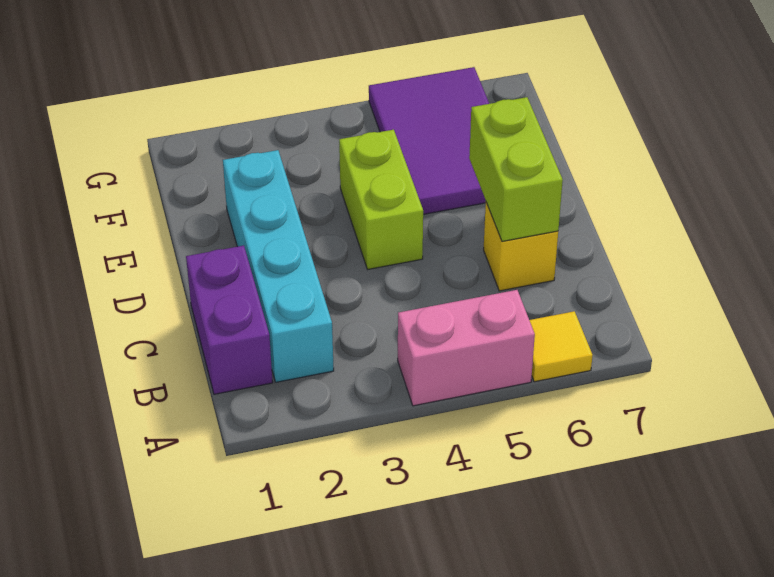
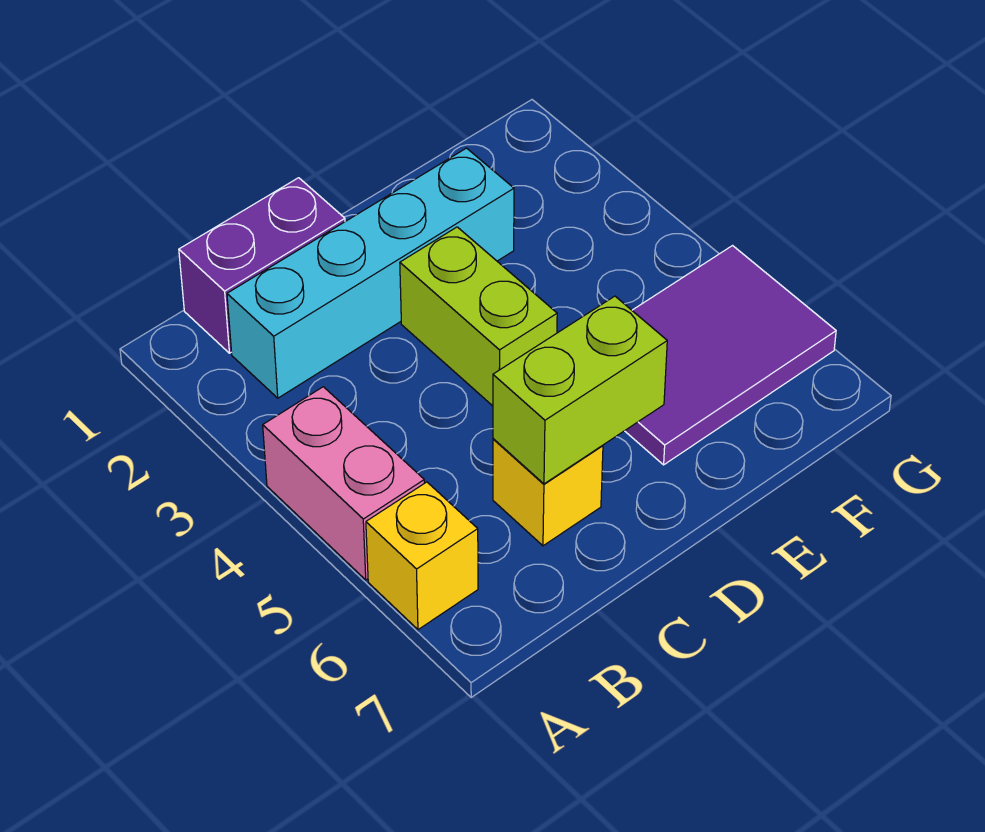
yellow 1x1 tile [529,311,593,382] -> yellow 1x1 brick [366,482,478,630]
lime 1x2 brick [339,130,423,269] -> lime 1x2 brick turned to [400,227,557,406]

